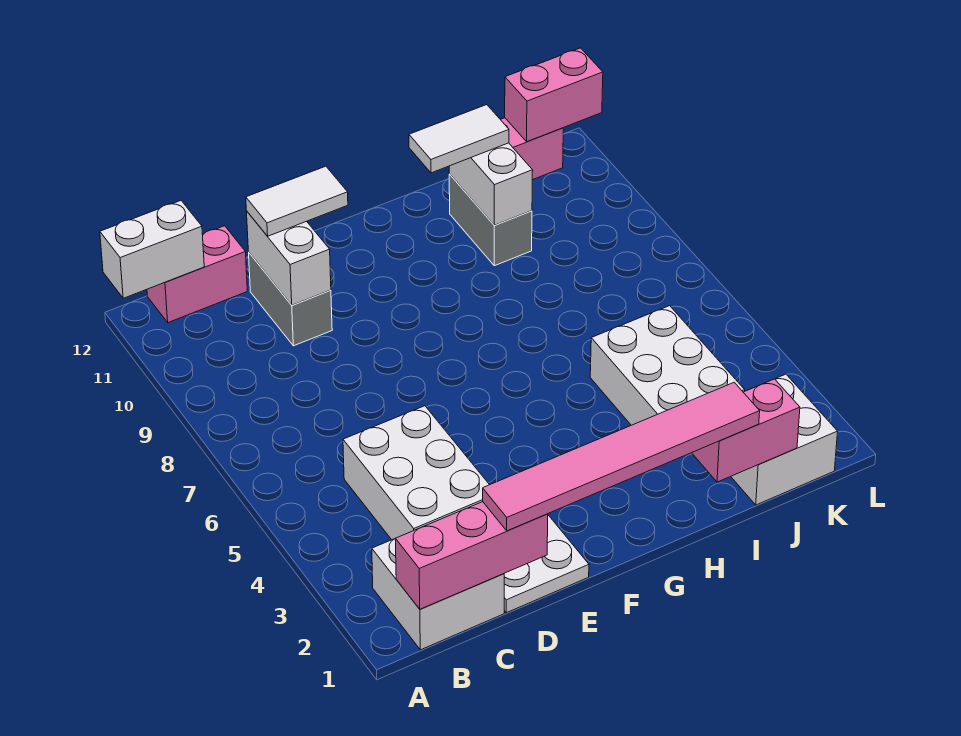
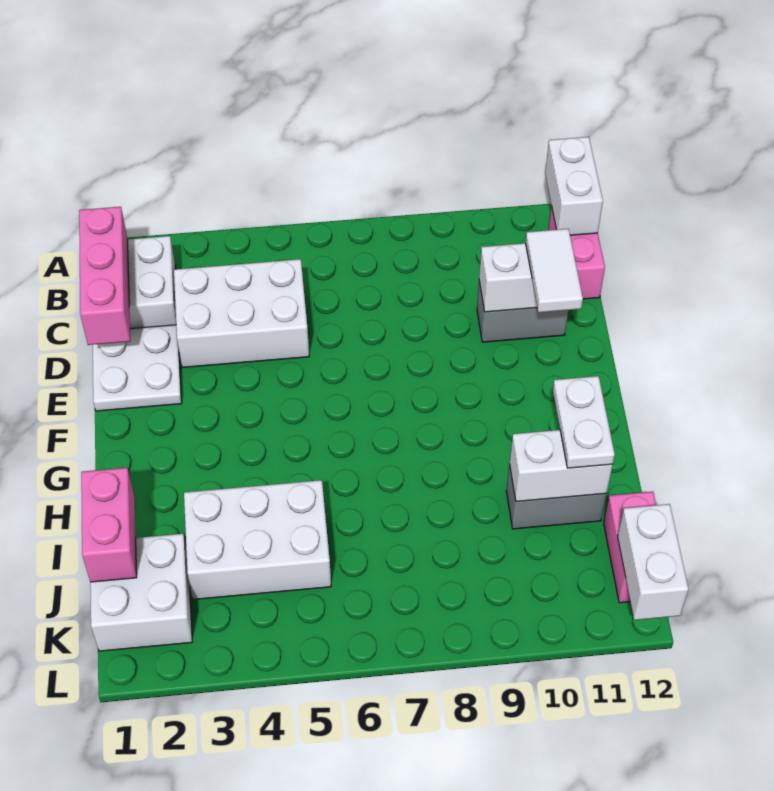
pink 1x6 tile [483,382,760,531] -> none
white 1x2 tile [409,105,509,173] -> white 1x2 plate [553,376,615,468]
pink 1x2 brick [505,48,603,141] -> white 1x2 brick [618,504,689,620]

